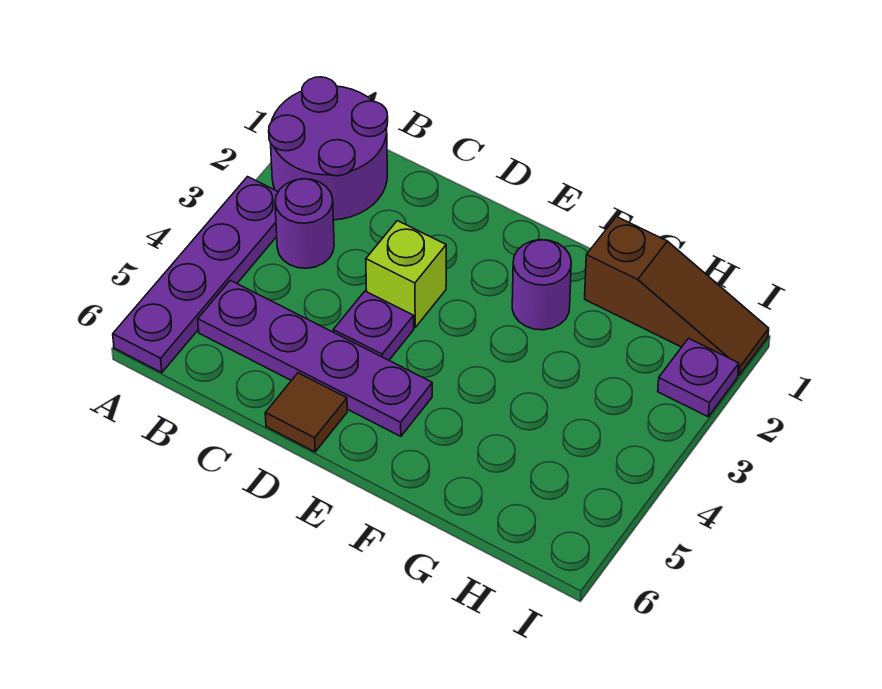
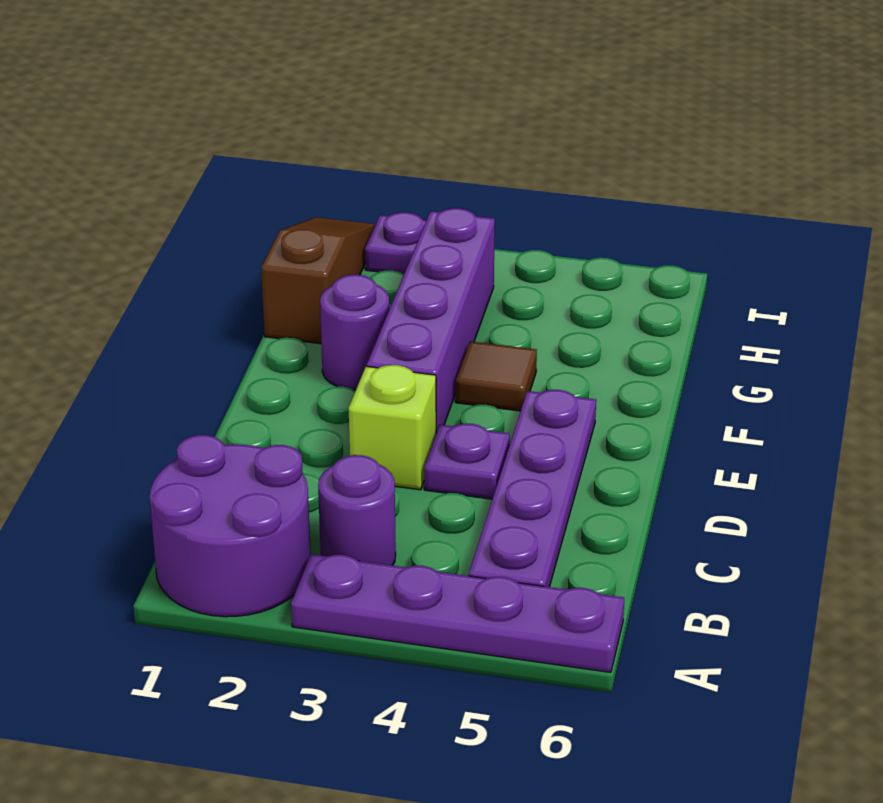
brown 1x1 tile [265,373,347,452] -> brown 1x1 tile moved to [456,341,537,411]
none -> purple 1x4 brick [367,208,495,433]

